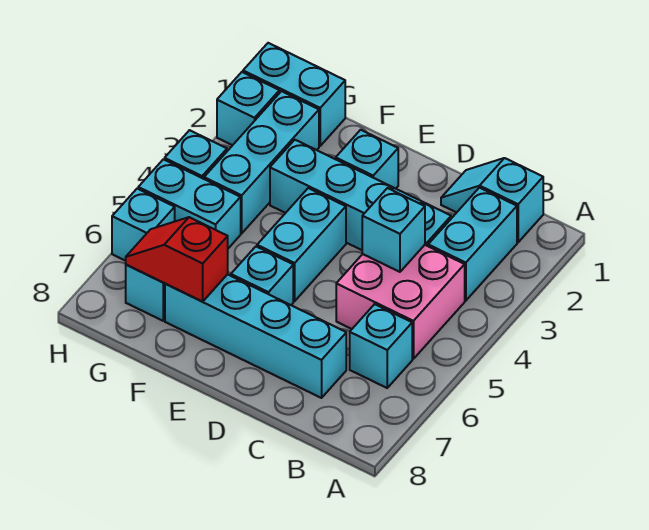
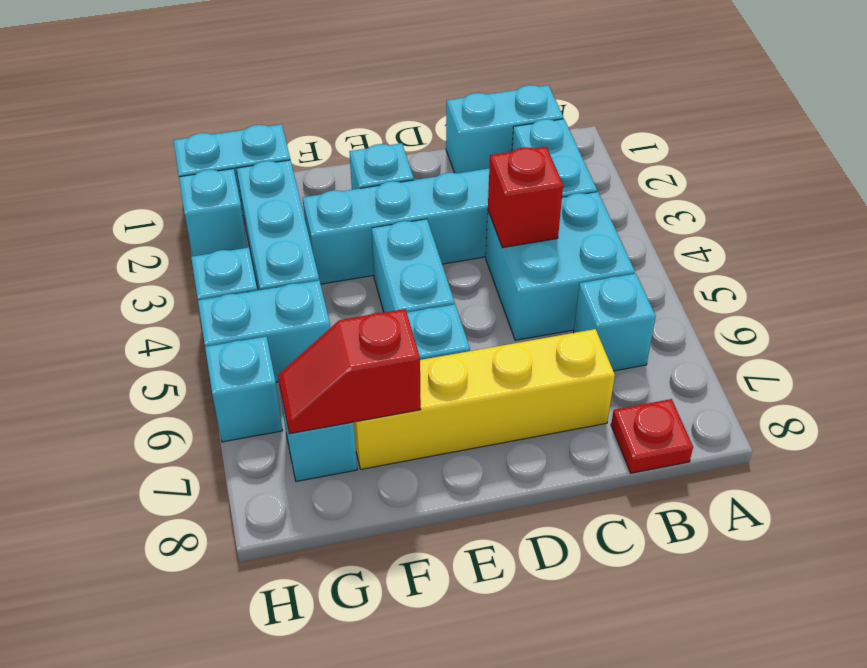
cyan 1x2 slope [441,158,543,242] -> cyan 1x2 brick [446,85,563,173]
pink 2x2 brick [336,245,465,359] -> cyan 2x2 brick [486,192,635,340]
none -> red 1x1 plate [611,399,693,473]
cyan 1x1 brick [362,188,425,272] -> red 1x1 brick [488,147,563,248]
cyan 1x4 brick [165,274,346,398] -> yellow 1x4 brick [354,329,615,469]

